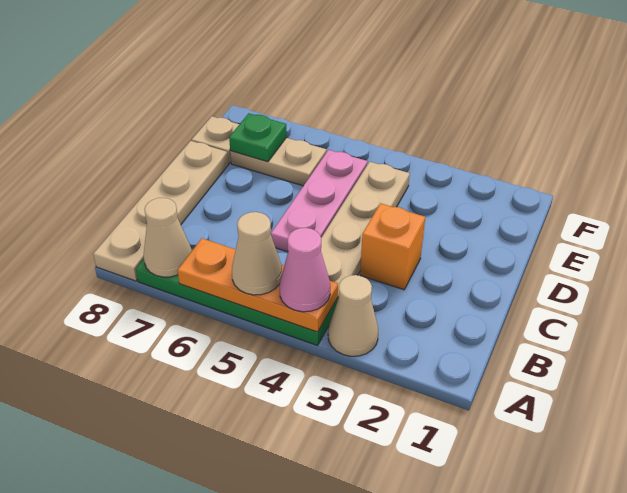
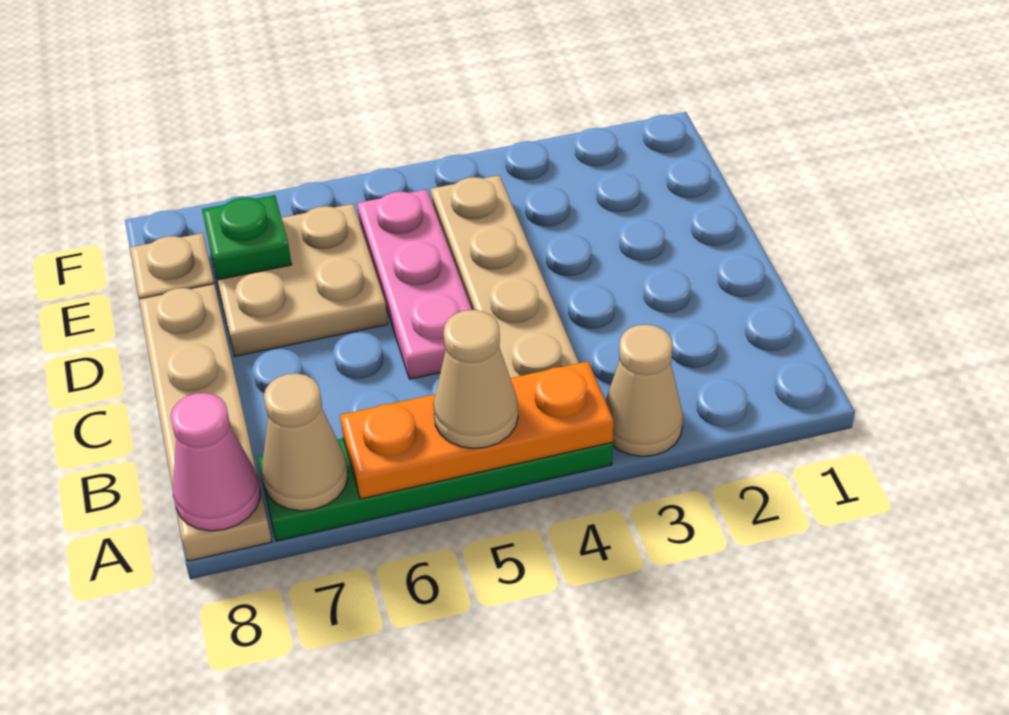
pink 1x1 cone [280,228,330,312] -> pink 1x1 cone moved to [171,393,260,531]
orange 1x1 brick [360,203,425,290] -> none
tan 1x2 plate [230,138,326,186] -> tan 2x2 plate [209,204,388,356]

